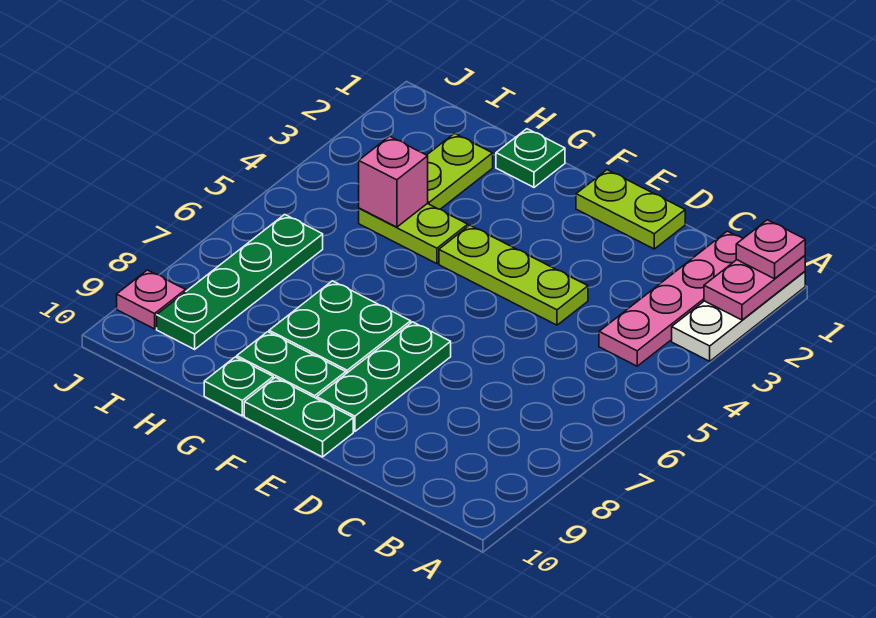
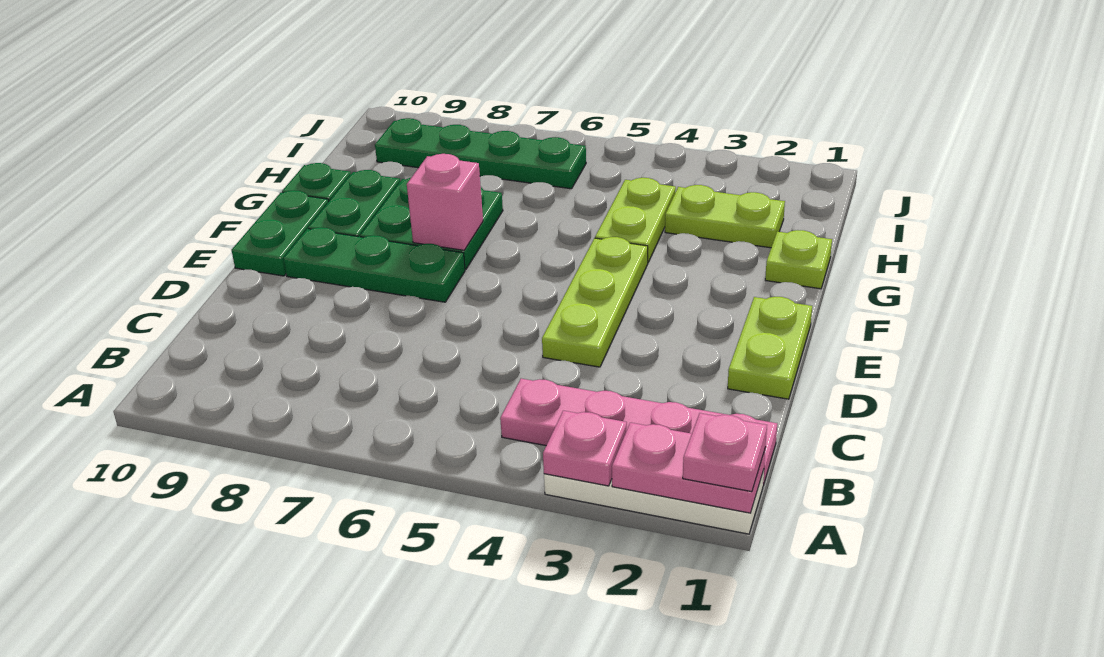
green 1x1 plate [496,129,565,187] -> lime 1x1 plate [765,230,832,289]
pink 1x1 brick [359,136,428,227] -> pink 1x1 brick moved to [407,154,483,250]
pink 1x1 plate [117,270,186,329] -> pink 1x1 plate moved to [543,411,627,486]

